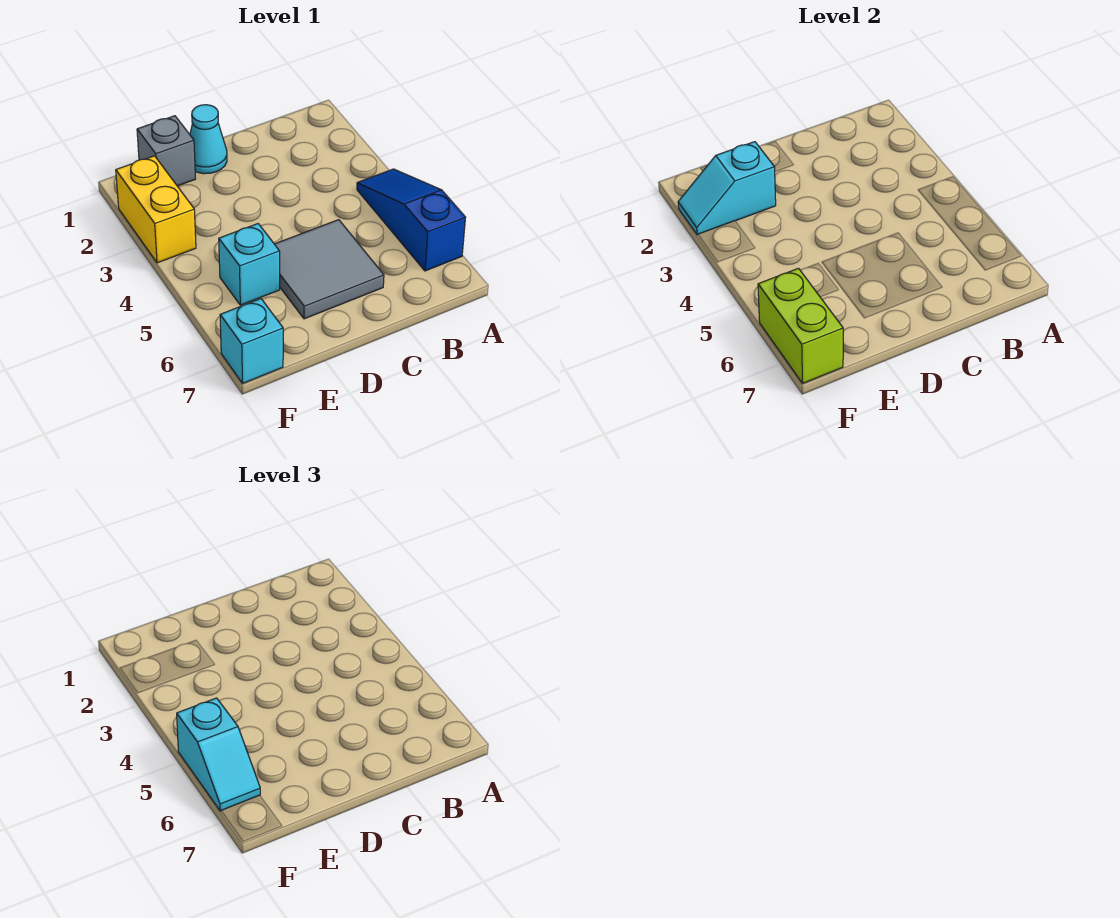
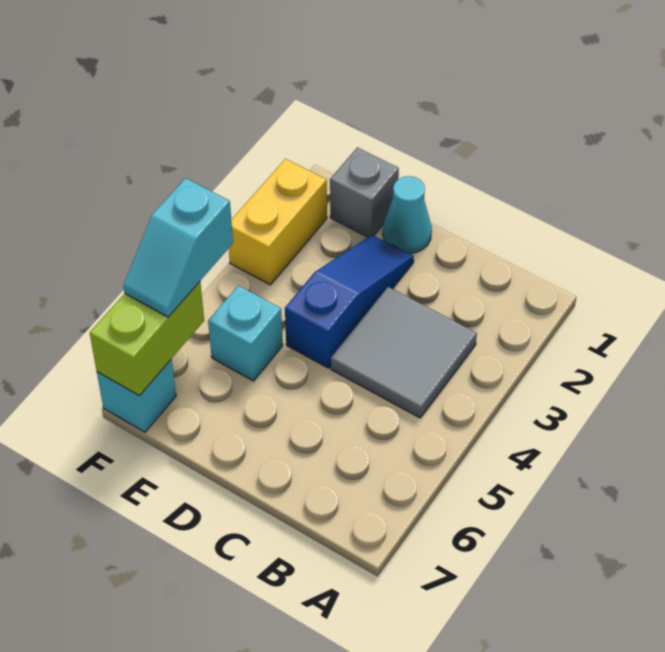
blue 1x3 slope [357,169,466,271] -> blue 1x3 slope moved to [285,235,414,368]
grey 2x2 tile [275,220,384,319] -> grey 2x2 tile moved to [331,287,477,418]
cyan 1x2 slope [678,142,776,235] -> none

